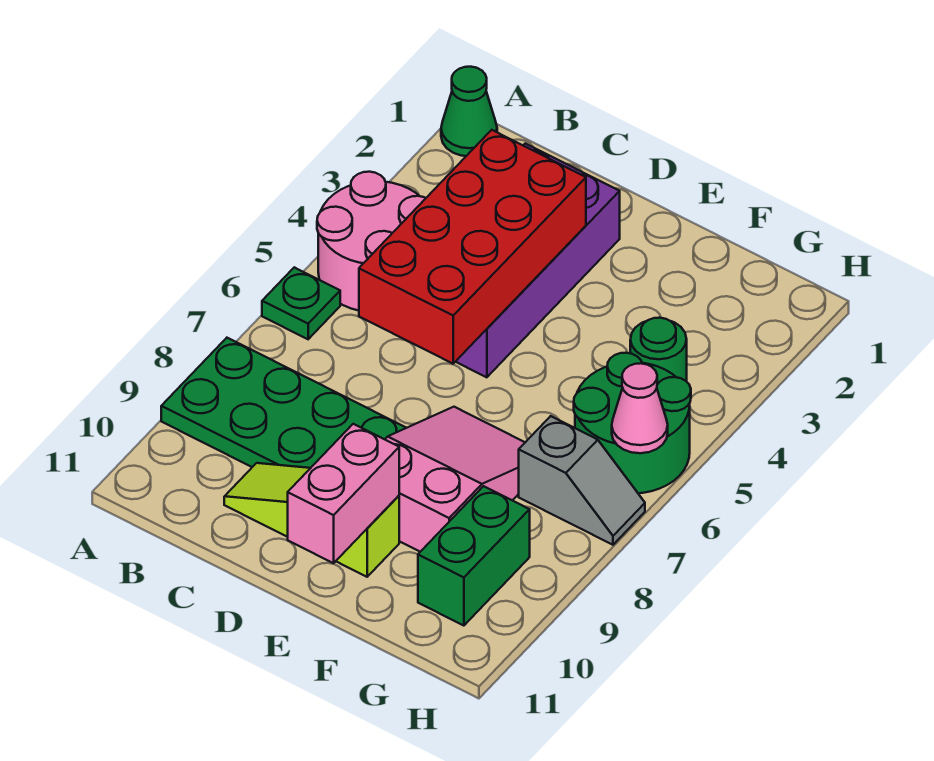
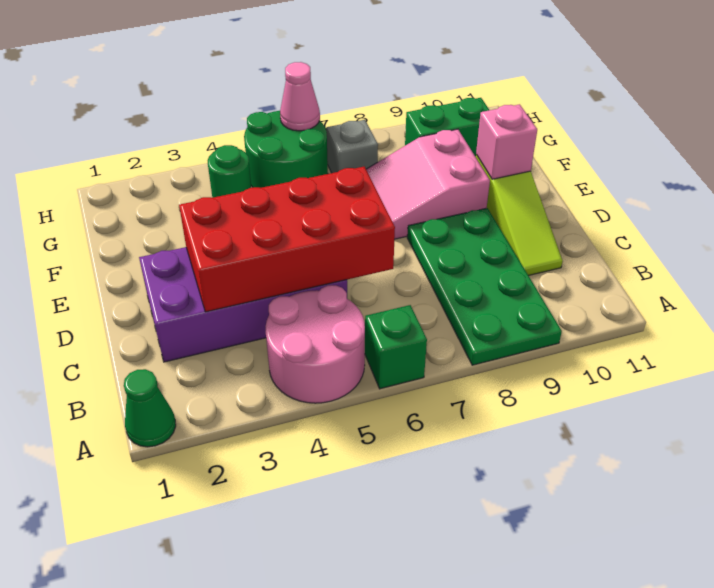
green 1x1 plate [262,267,340,339] -> green 1x1 brick [365,305,427,389]
pink 1x2 brick [288,424,399,563] -> pink 1x1 brick [476,104,537,179]

